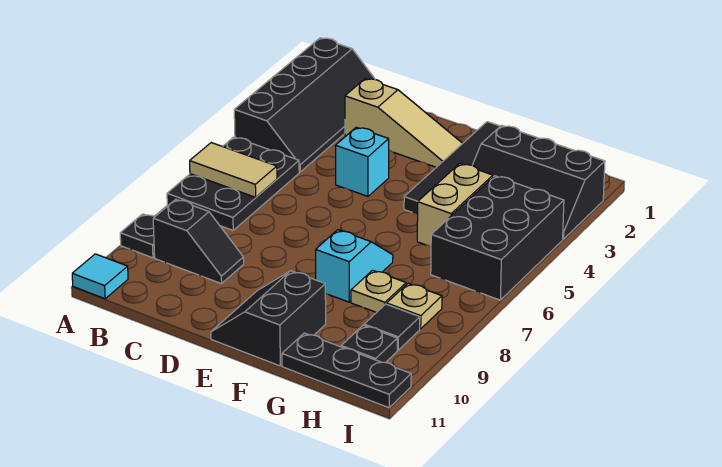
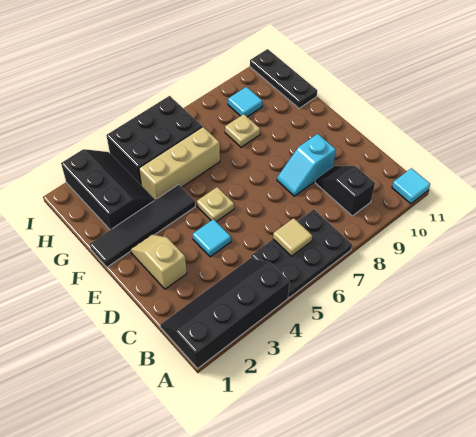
tan 1x2 tile [190,143,277,197] -> tan 1x1 tile [273,218,312,256]
black 1x1 plate [120,214,155,258] -> none
tan 1x3 slope [345,78,463,167] -> tan 1x2 slope [130,234,187,289]
cyan 1x1 brick [335,127,389,196] -> cyan 1x1 tile [193,219,231,257]
black 2x2 slope [211,271,326,366] -> none
cyan 1x2 slope [316,230,393,302] -> cyan 1x2 slope moved to [277,134,336,196]
tan 1x2 brick [417,164,493,246] -> tan 1x3 brick [139,127,220,200]
tan 1x1 plate [387,283,442,329] -> tan 1x1 plate moved to [197,187,234,222]
black 1x1 tile [364,304,420,350] -> cyan 1x1 tile [228,87,262,117]
black 1x1 plate [341,325,397,363] -> none

